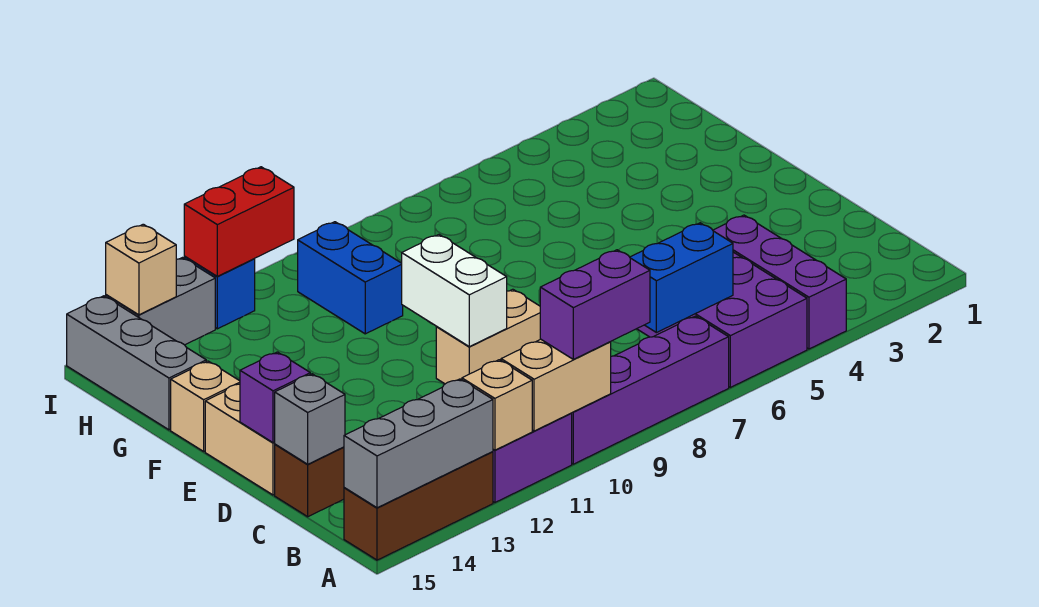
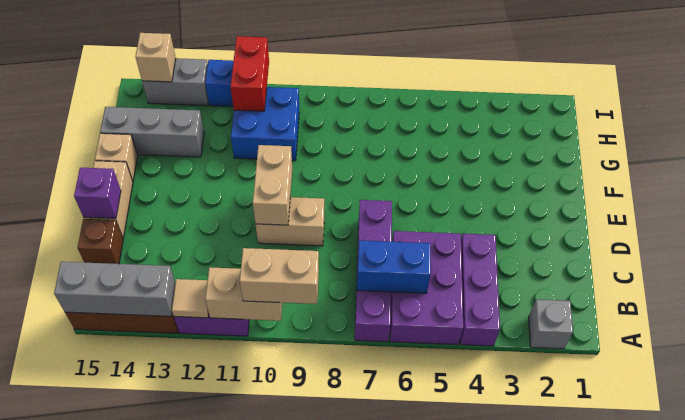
purple 1x4 brick [571,316,729,464] -> purple 1x4 brick turned to [355,200,392,342]
purple 1x2 brick [540,250,650,359] -> tan 1x2 brick [240,248,319,304]
tan 1x1 brick [462,360,532,450] -> tan 1x1 tile [172,279,209,318]
grey 1x1 brick [275,374,345,464] -> grey 1x1 brick moved to [529,299,573,349]
white 1x2 brick [402,235,507,347] -> tan 1x2 brick [253,145,292,225]
blue 1x2 brick [298,222,403,334] -> blue 2x2 brick [231,87,299,161]
grey 1x3 brick [67,296,206,430] -> grey 1x3 brick turned to [100,107,204,157]
red 1x2 brick [184,167,294,276] -> red 1x2 brick turned to [231,36,269,111]

